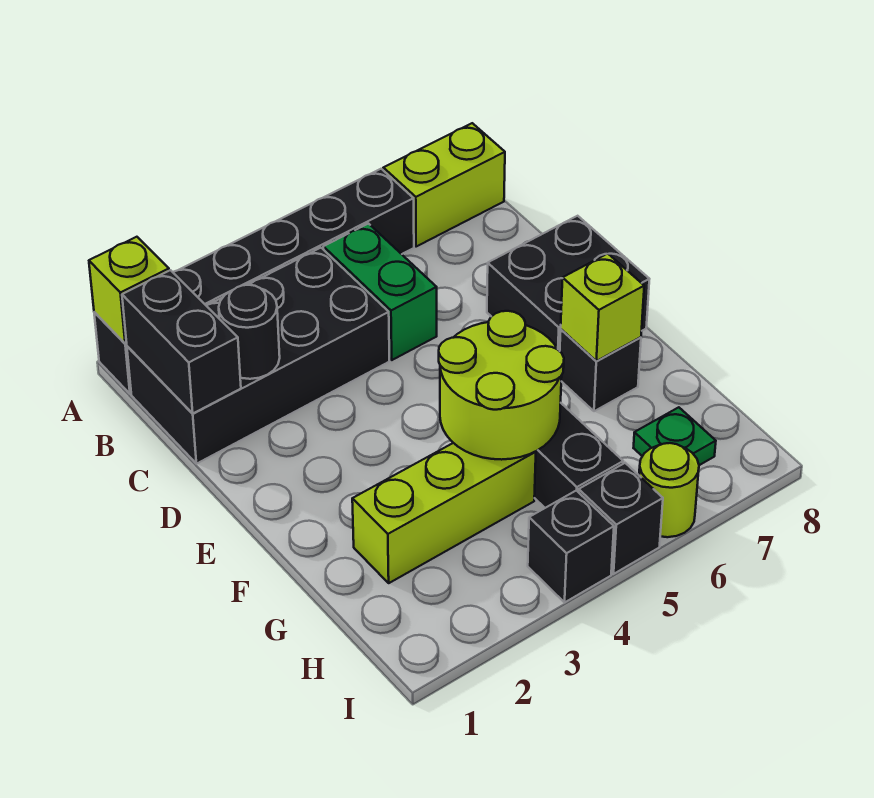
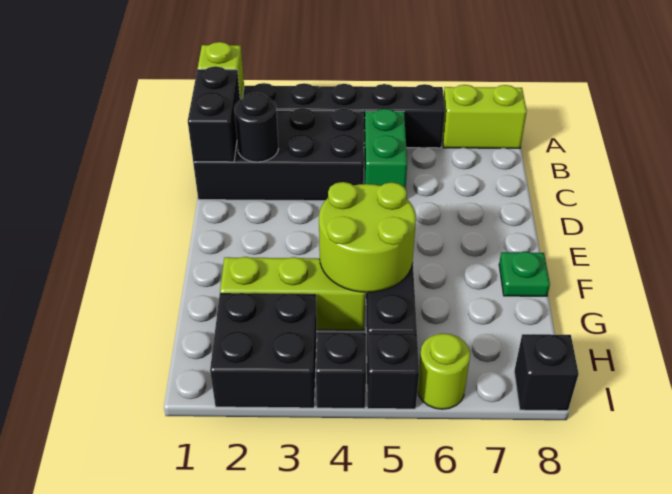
black 2x2 brick [487,216,649,351] -> black 2x2 brick moved to [210,293,317,408]
black 1x1 brick [560,330,641,411] -> black 1x1 brick moved to [514,334,579,411]
lime 1x1 brick [561,254,644,361] -> none
green 1x1 plate [634,407,716,465] -> green 1x1 plate moved to [499,252,550,296]

